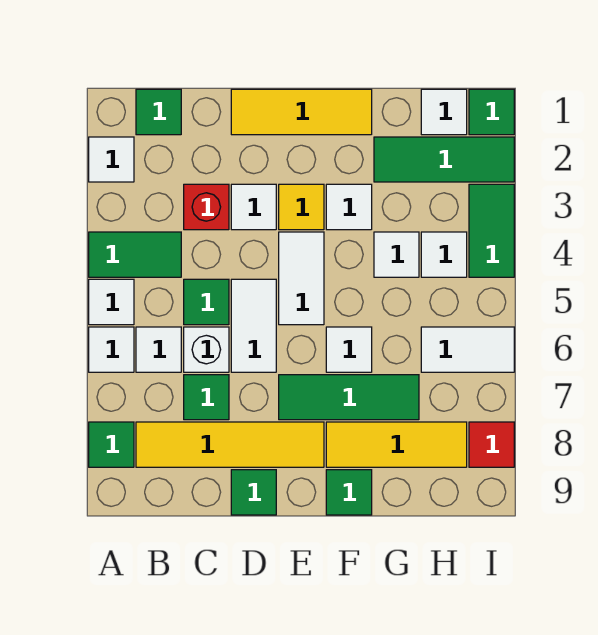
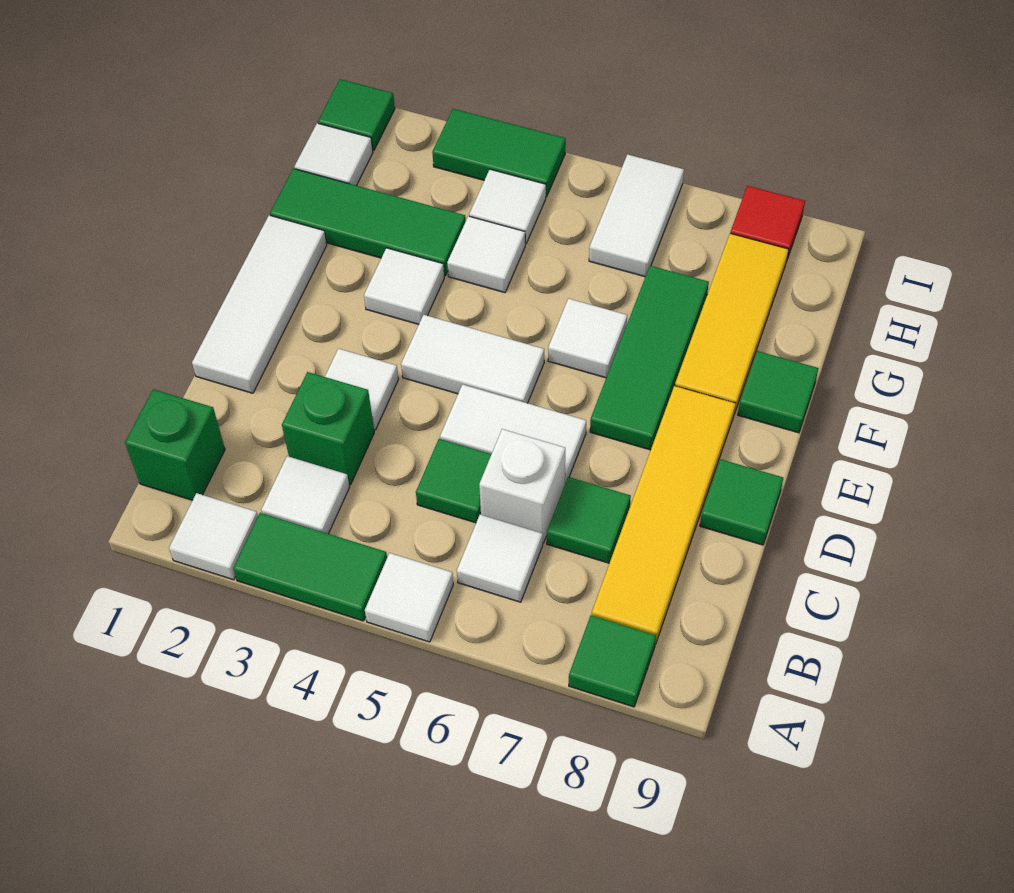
green 1x2 tile [89,232,181,277] -> green 1x2 tile turned to [233,513,387,621]
white 1x1 tile [89,327,134,372] -> white 1x1 tile moved to [261,456,350,534]
green 1x1 tile [136,89,181,135] -> green 1x1 brick [125,389,225,500]
red 1x1 brick [184,184,229,230] -> green 1x1 brick [282,372,374,485]
yellow 1x3 tile [231,89,372,135] -> white 1x3 tile [192,215,327,393]
yellow 1x1 tile [279,184,324,230] -> none
green 1x3 tile [374,137,514,182] -> green 1x3 tile turned to [270,169,466,276]

